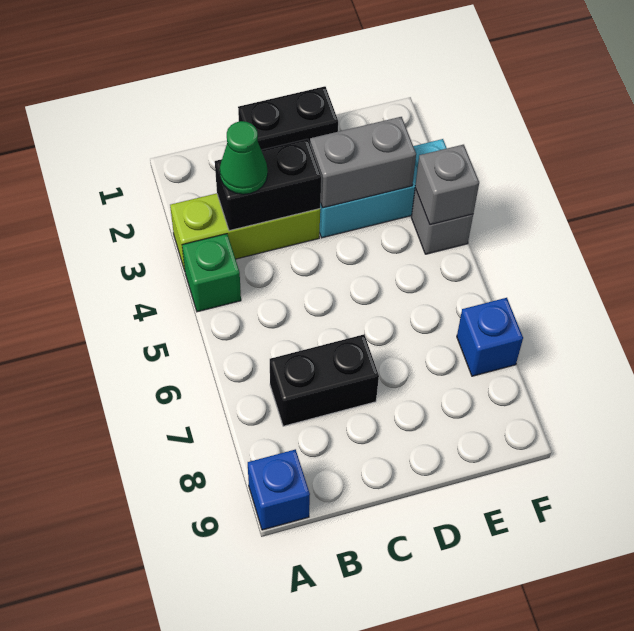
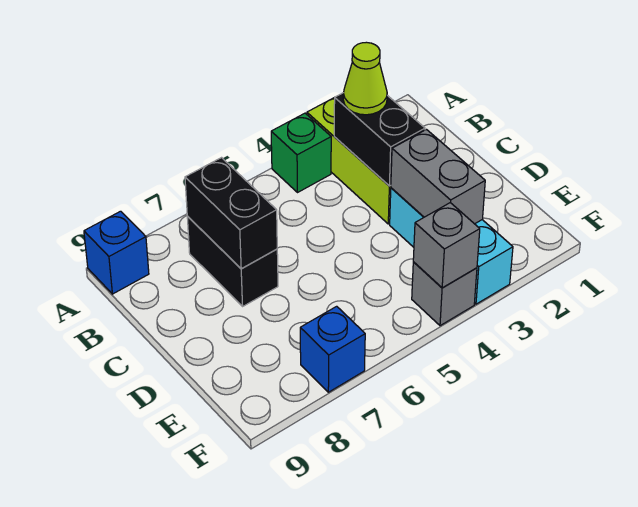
green 1x1 cone [220,121,268,194] -> lime 1x1 cone [343,42,387,115]
black 1x2 brick [238,86,338,150] -> black 1x2 brick moved to [185,158,277,269]

